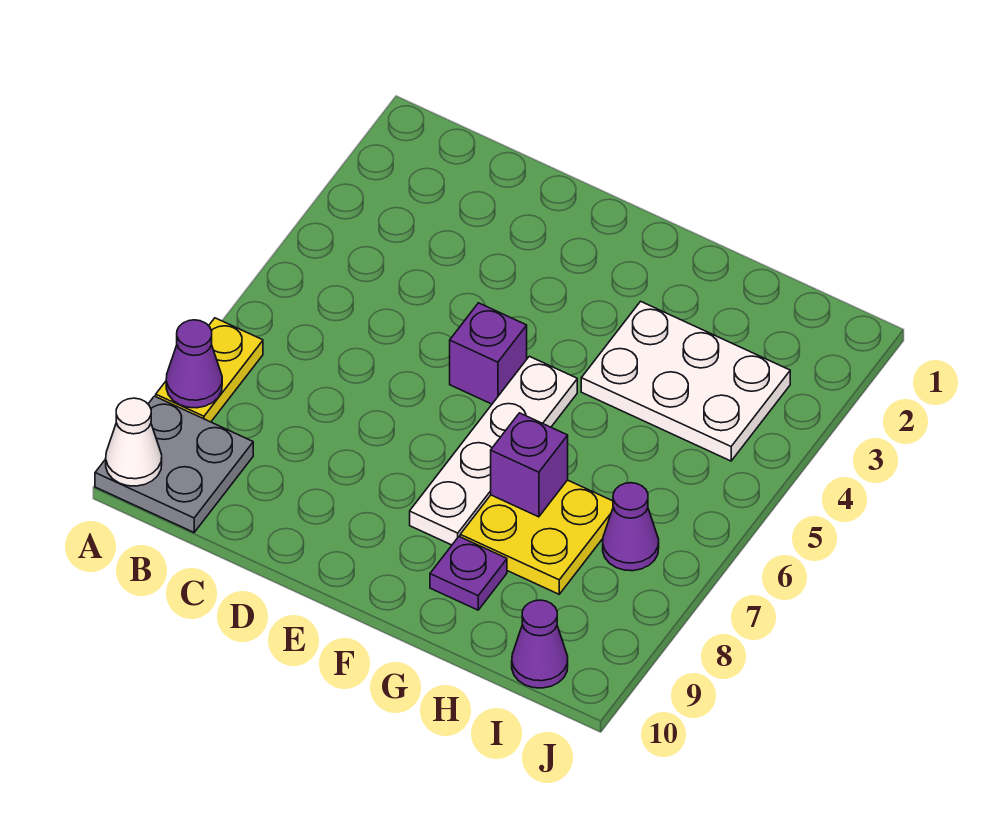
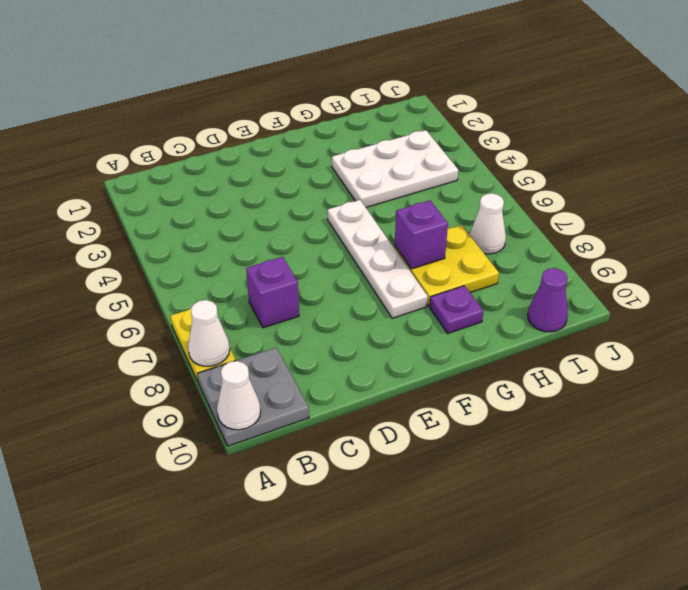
purple 1x1 cone [166,320,222,408] -> white 1x1 cone [188,300,230,366]
purple 1x1 brick [450,303,527,404] -> purple 1x1 brick moved to [246,257,299,328]
purple 1x1 cone [603,483,659,571] -> white 1x1 cone [469,193,506,254]

